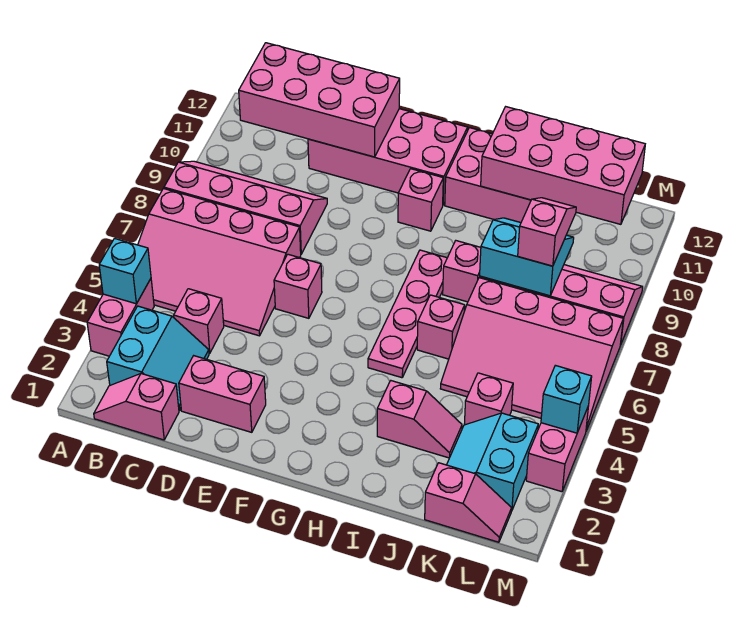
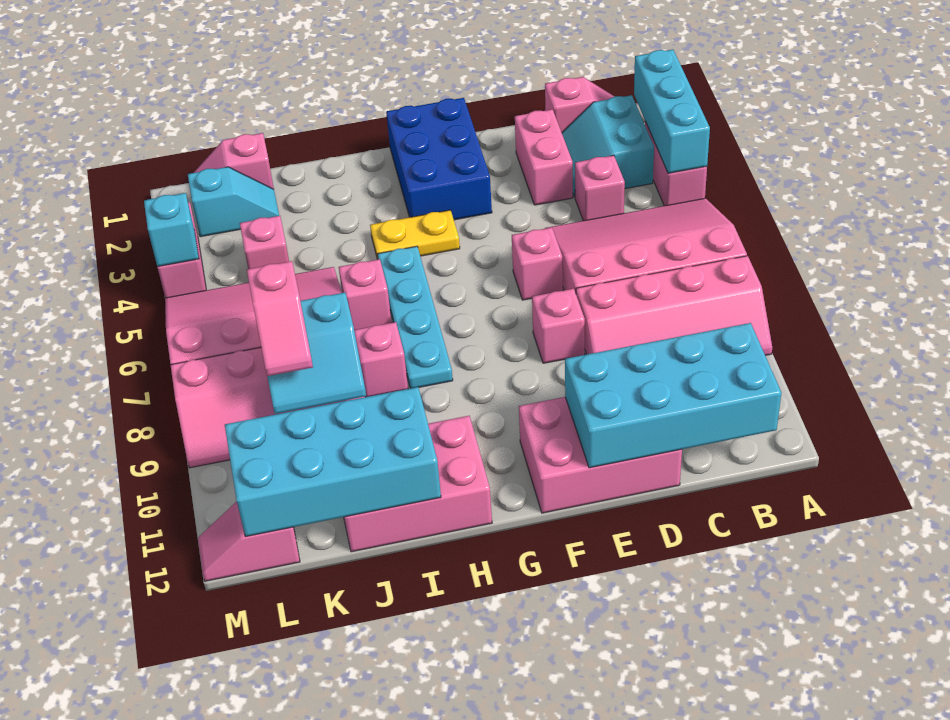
cyan 1x1 brick [99,238,151,304] -> cyan 1x3 brick [634,50,710,173]
pink 2x4 brick [239,43,400,157] -> cyan 2x4 brick [565,323,781,468]
pink 1x2 brick [179,356,266,432] -> pink 1x2 brick turned to [515,109,573,205]
pink 2x4 brick [308,109,468,205] -> pink 2x3 brick [519,397,682,513]
none -> blue 2x3 brick [386,98,492,220]
none -> yellow 1x2 plate [370,210,460,260]
pink 1x1 brick [398,169,443,231] -> pink 1x1 brick moved to [532,289,585,363]
pink 1x4 plate [368,250,447,378] -> cyan 1x4 plate [378,246,453,388]
pink 1x2 slope [377,381,462,458] -> pink 1x2 slope moved to [198,501,300,581]
pink 2x4 brick [481,107,645,224] -> cyan 2x4 brick [225,387,441,536]
cyan 2x2 slope [447,413,538,511] -> cyan 1x2 slope [188,167,279,237]

